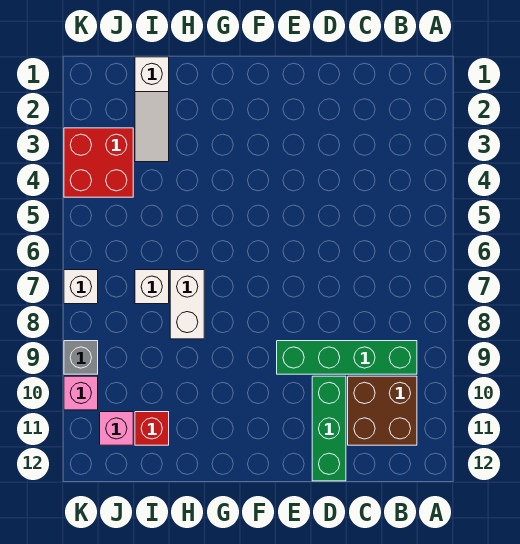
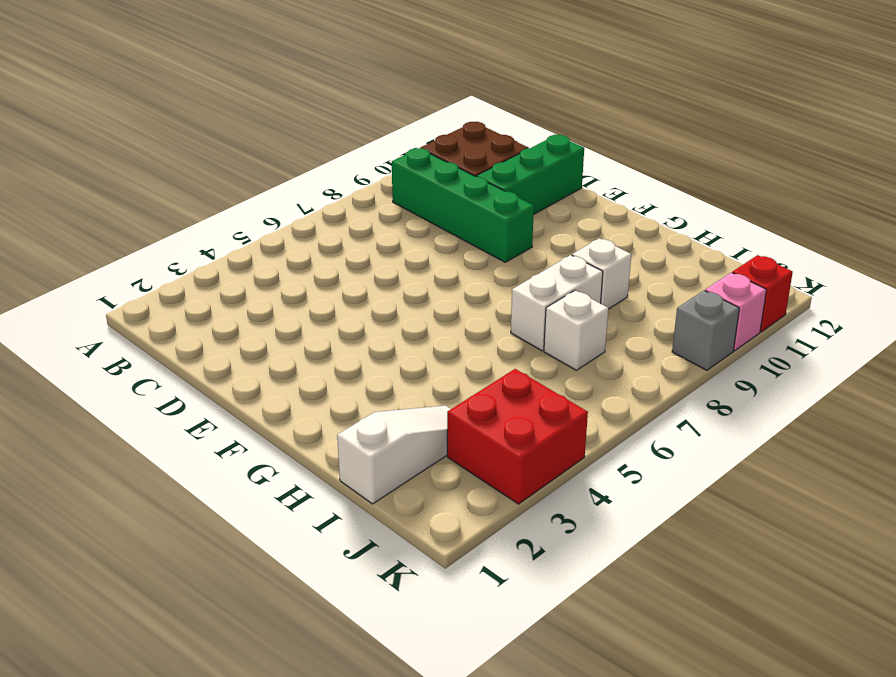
red 1x1 brick [135,412,169,445] -> red 1x1 brick moved to [732,255,793,332]
pink 1x1 brick [100,412,133,445] -> none
white 1x1 brick [64,270,98,304] -> white 1x1 brick moved to [572,238,631,309]

